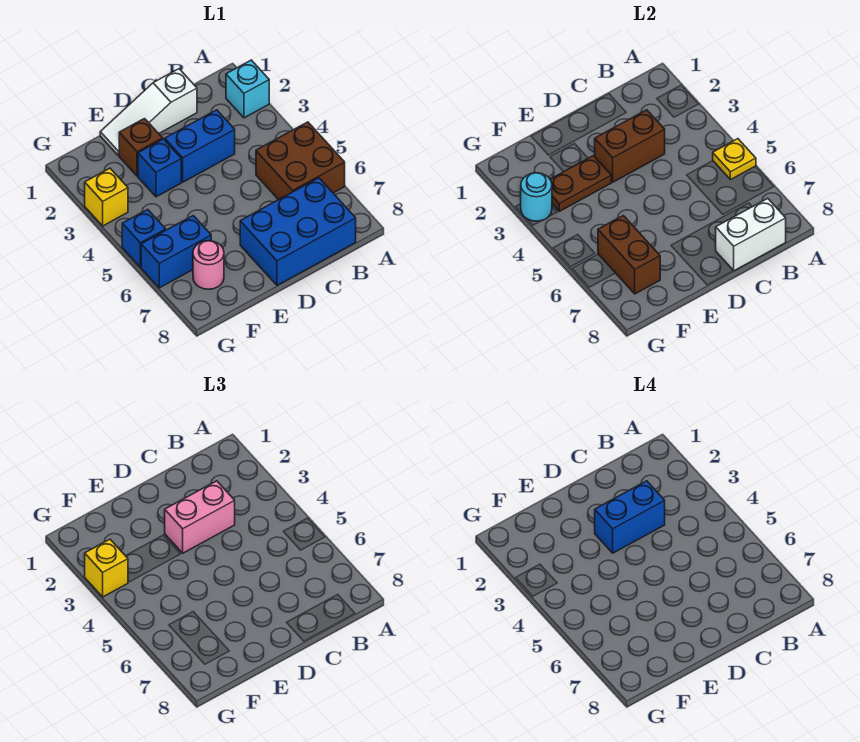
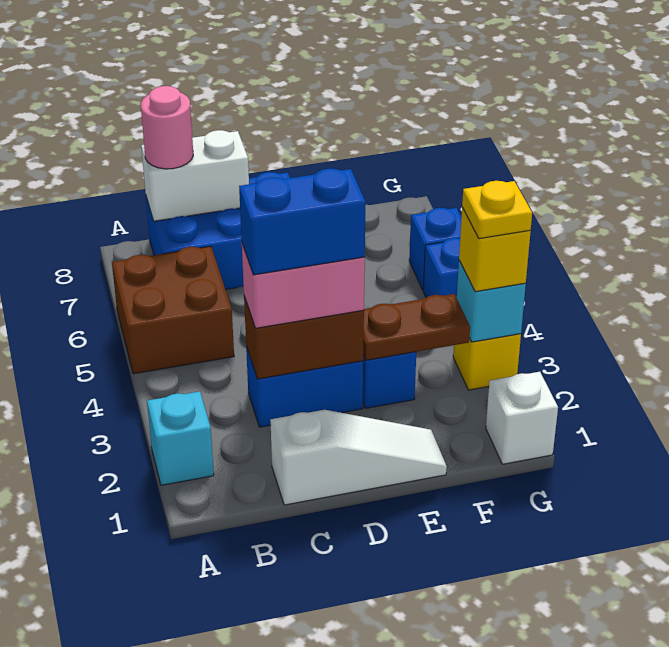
yellow 1x1 plate [713,139,756,180] -> yellow 1x1 plate moved to [462,181,532,239]
brown 1x1 brick [119,119,163,176] -> none
blue 1x2 brick [141,216,211,288] -> blue 1x1 brick [409,208,462,290]
brown 1x2 brick [598,216,660,294] -> none
pink 1x1 round brick [193,241,224,289] -> pink 1x1 round brick moved to [141,86,193,169]
none -> white 1x1 brick [486,372,558,464]
cyan 1x1 round brick [521,173,552,221] -> cyan 1x1 brick [457,260,526,342]

